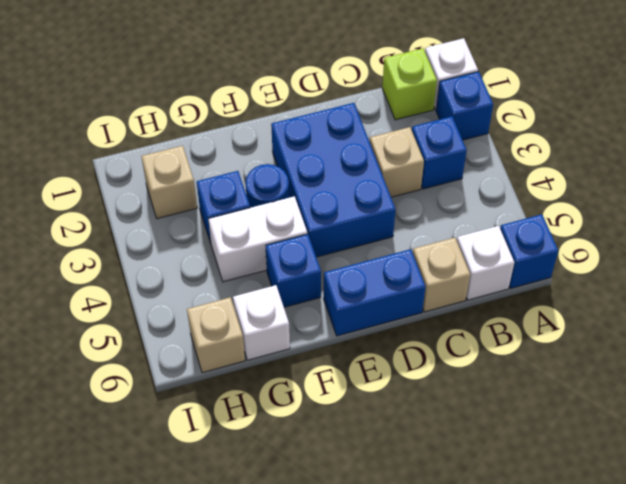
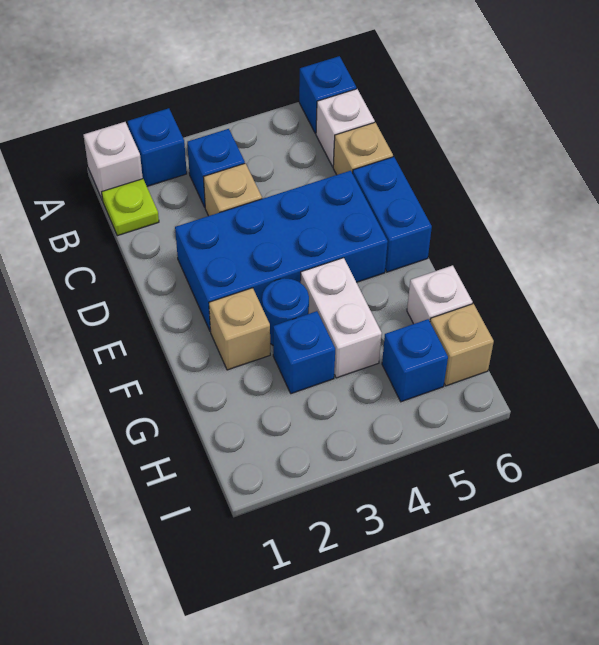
lime 1x1 brick [382,48,437,120] -> lime 1x1 plate [102,179,159,236]
blue 2x3 brick [271,103,396,257] -> blue 2x4 brick [175,171,388,331]
blue 1x1 brick [266,234,321,307] -> blue 1x1 brick moved to [382,319,448,402]
tan 1x1 brick [141,146,197,219] -> tan 1x1 brick moved to [209,288,270,370]

